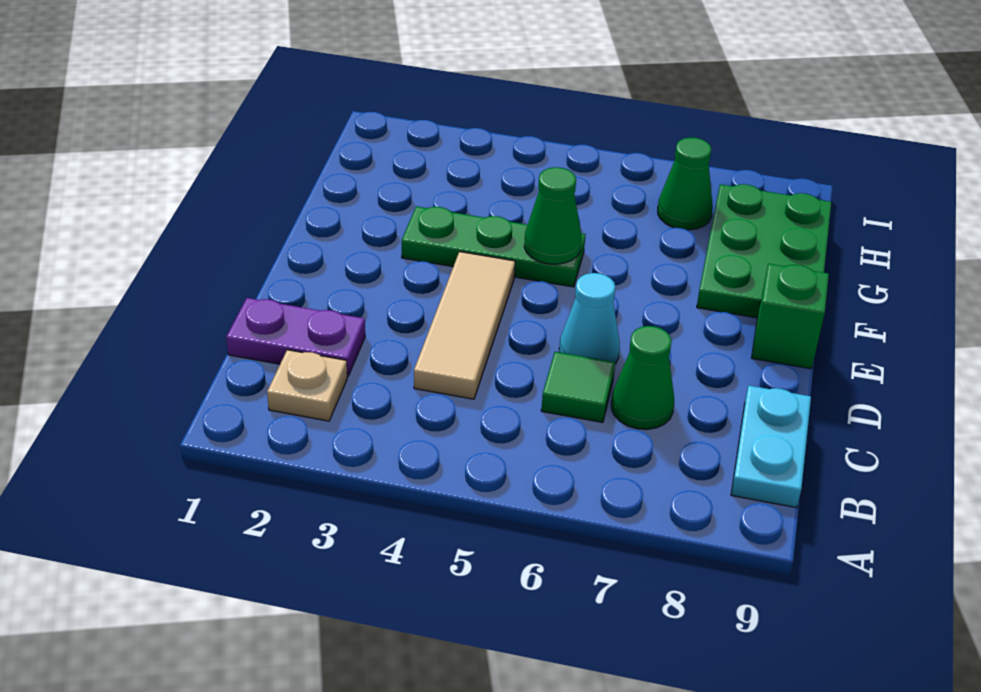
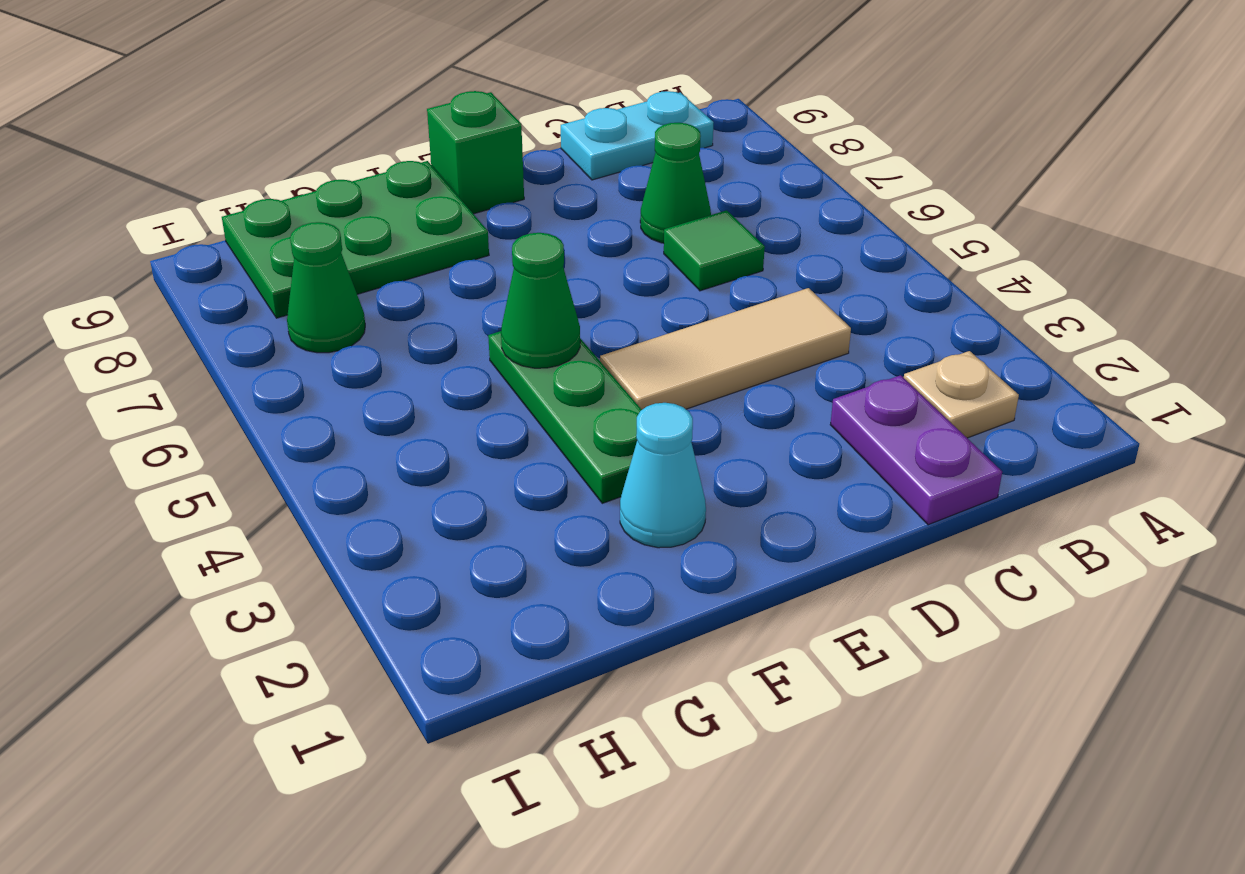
cyan 1x1 cone [559,273,620,364] -> cyan 1x1 cone moved to [620,403,706,548]

